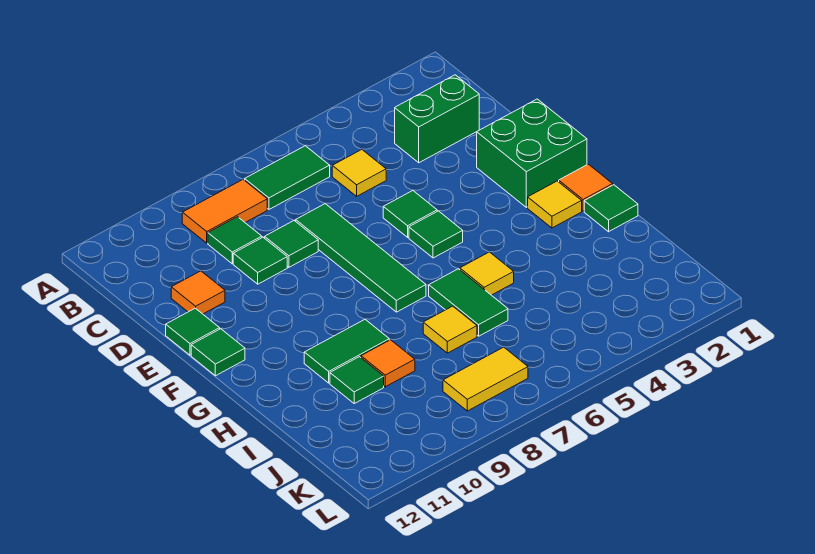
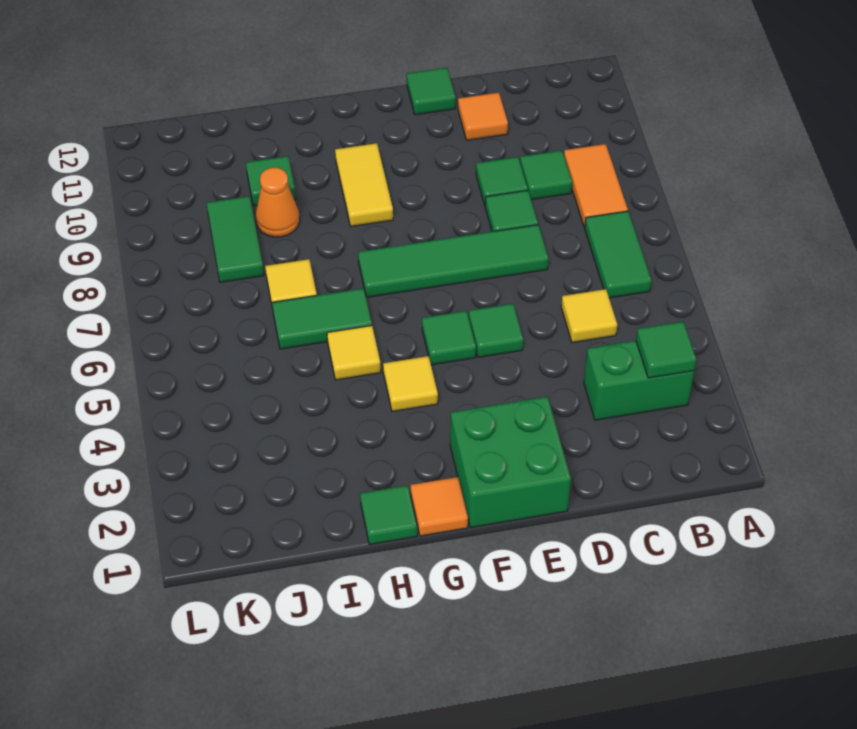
green 1x2 brick [395,75,479,163] -> green 1x2 brick turned to [584,341,694,420]
green 1x1 tile [191,329,245,376] -> green 1x1 tile moved to [636,322,697,378]
yellow 1x1 tile [528,181,582,228] -> yellow 1x1 tile moved to [383,356,438,412]
green 1x2 tile [304,320,389,383] -> green 1x2 tile moved to [207,196,264,282]
orange 1x1 tile [361,340,415,387] -> orange 1x1 cone [256,168,300,237]
yellow 1x2 tile [443,347,528,411] -> yellow 1x2 tile moved to [335,143,393,226]

